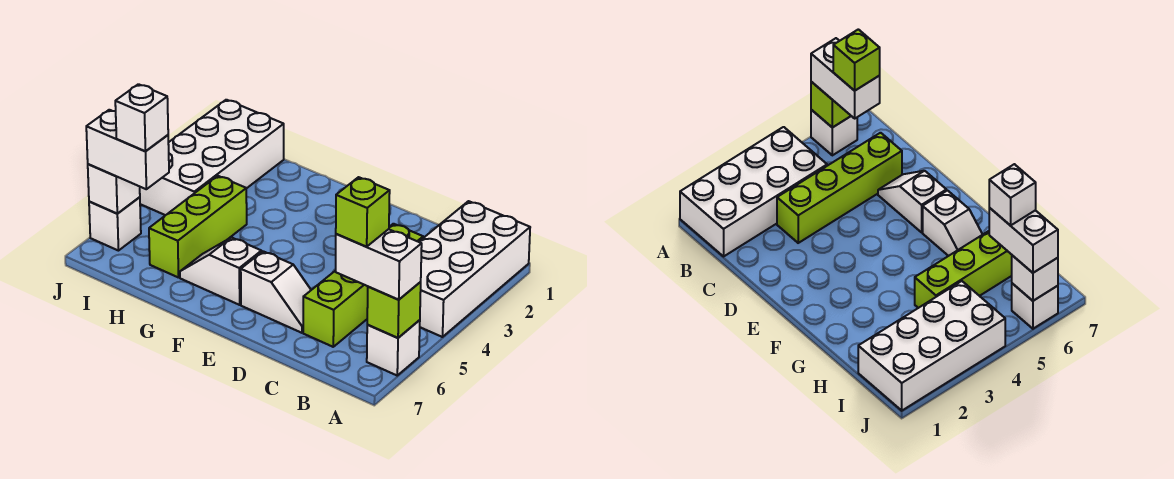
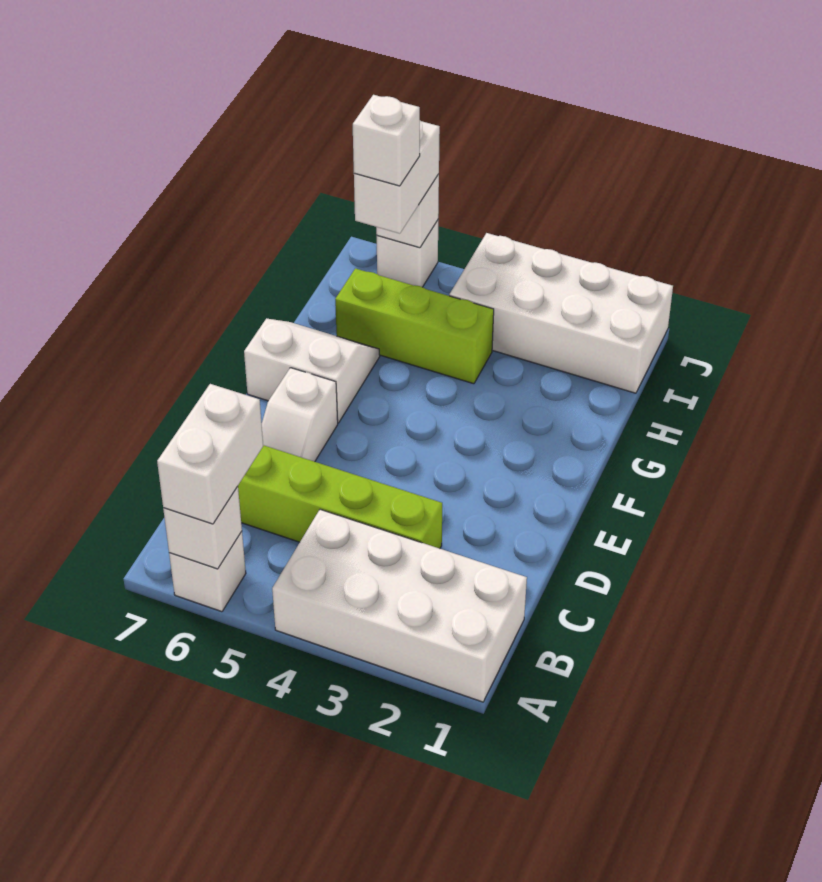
lime 1x1 brick [367,282,421,338] -> white 1x1 brick [163,486,242,569]
lime 1x1 brick [336,177,390,247] -> none
white 1x2 slope [180,238,262,305] -> white 2x2 slope [244,318,380,423]

